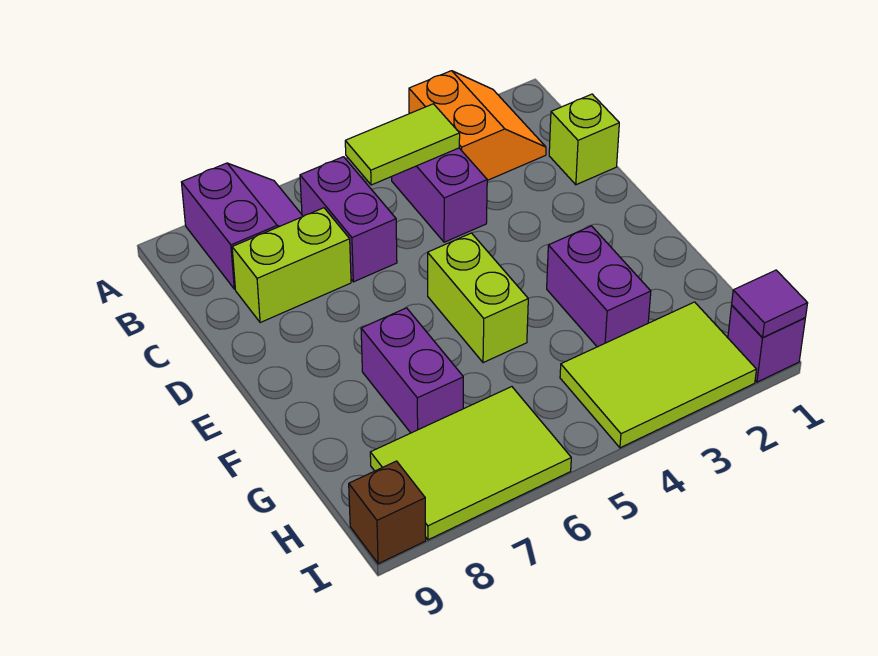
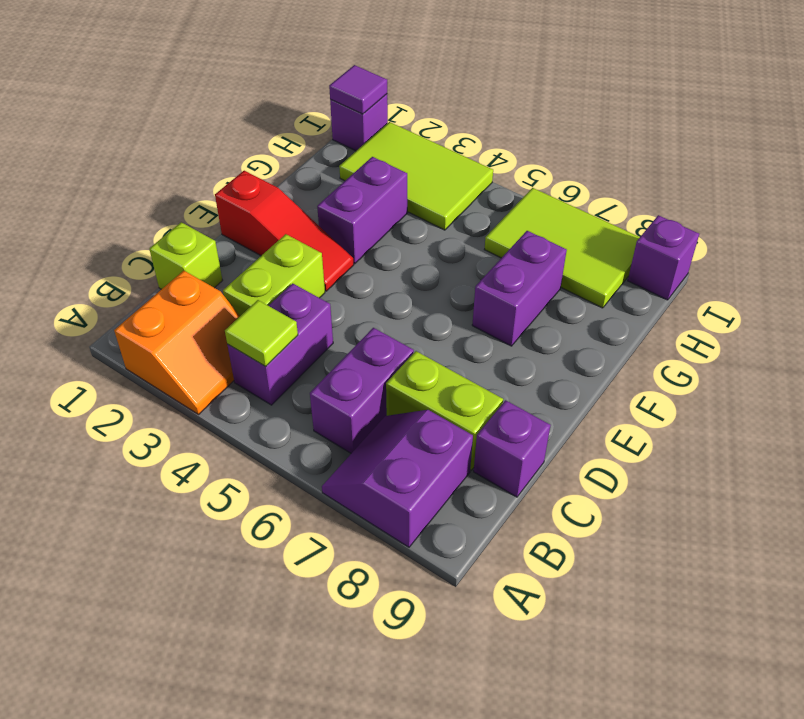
orange 2x2 slope [409,71,546,180] -> orange 2x2 slope turned to [114,271,240,414]
lime 1x2 tile [345,104,460,185] -> lime 1x1 tile [225,300,298,367]
none -> purple 1x1 brick [474,400,551,497]
none -> red 1x3 slope [215,171,354,291]
lime 1x2 brick [428,233,528,363] -> lime 1x2 brick moved to [223,234,325,316]
brown 1x1 brick [349,461,426,564] -> purple 1x1 brick [628,215,699,300]

